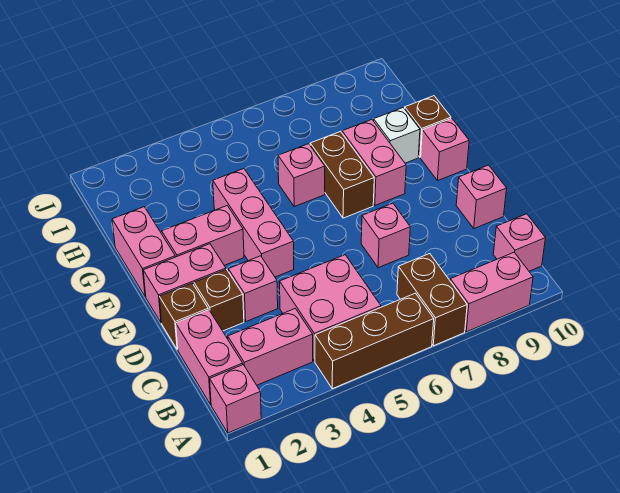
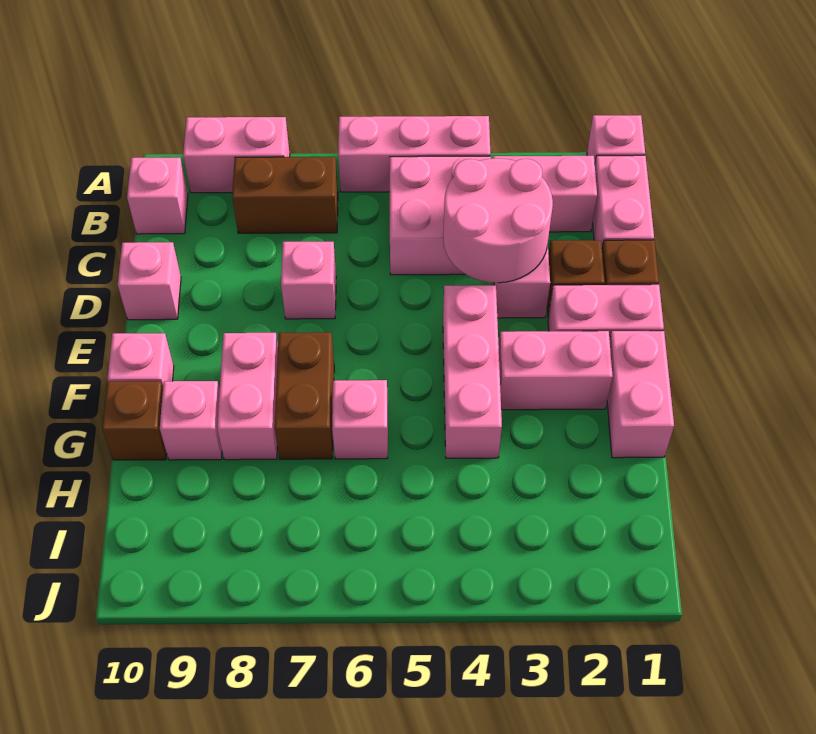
brown 1x3 brick [315,293,434,389] -> pink 1x3 brick [338,116,490,192]
brown 1x2 brick [397,254,467,346] -> brown 1x2 brick turned to [232,157,338,233]
none -> pink 2x2 round brick [443,158,553,283]
white 1x1 brick [374,108,420,163] -> pink 1x1 brick [160,381,222,460]

